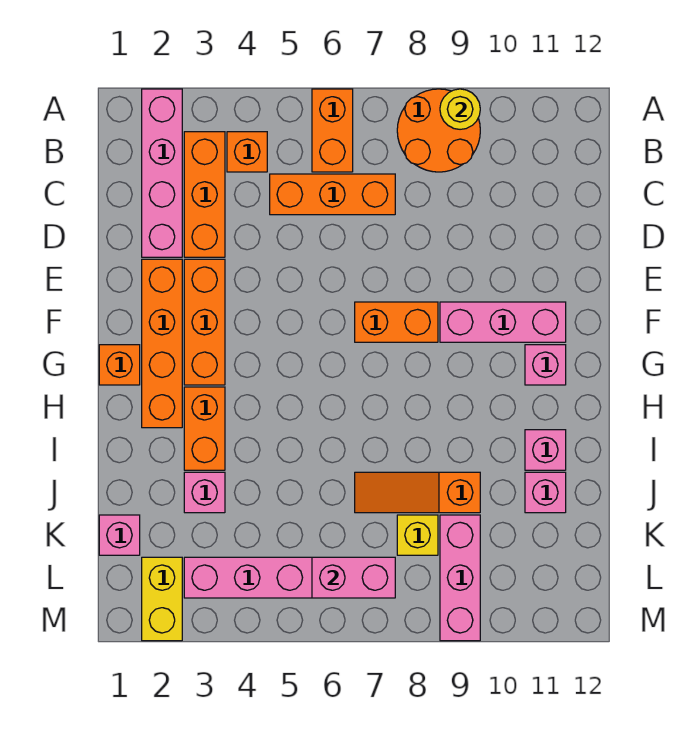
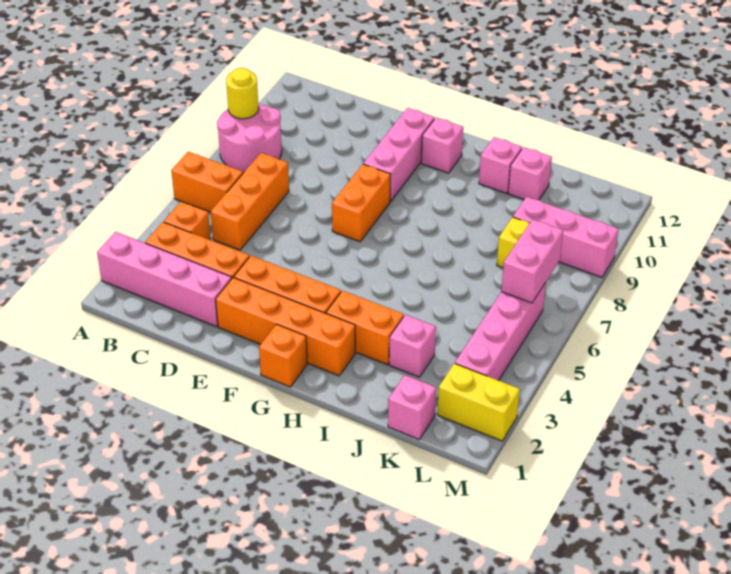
orange 2x2 round brick [397,89,480,172] -> pink 2x2 round brick [217,104,282,172]
orange 1x3 slope [355,472,480,513] -> none

